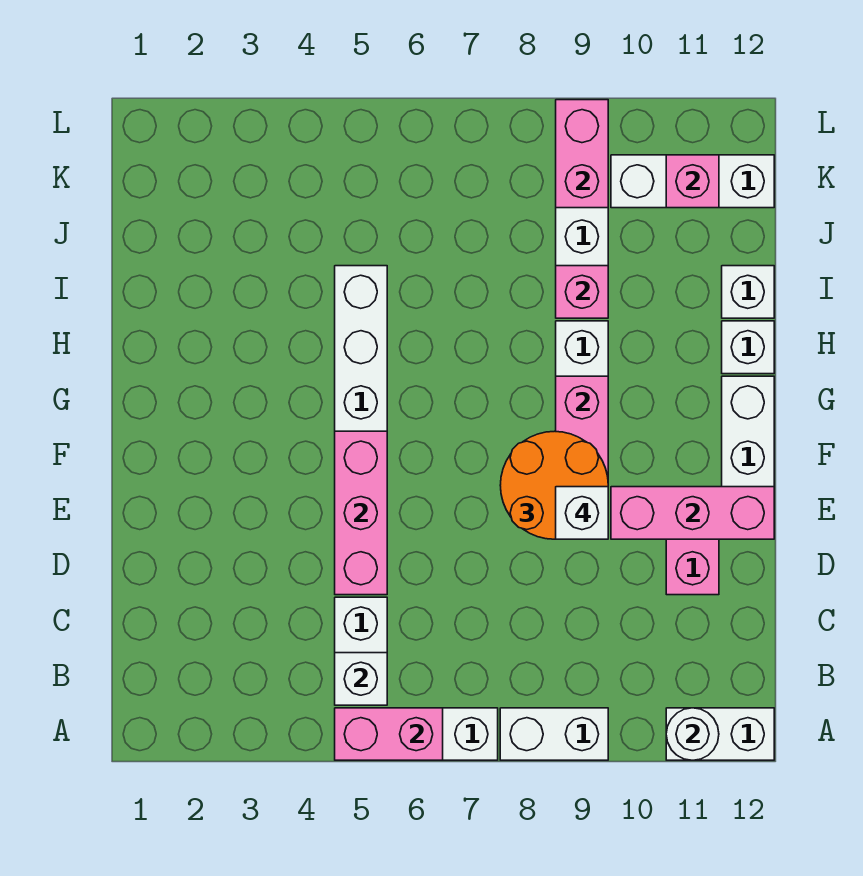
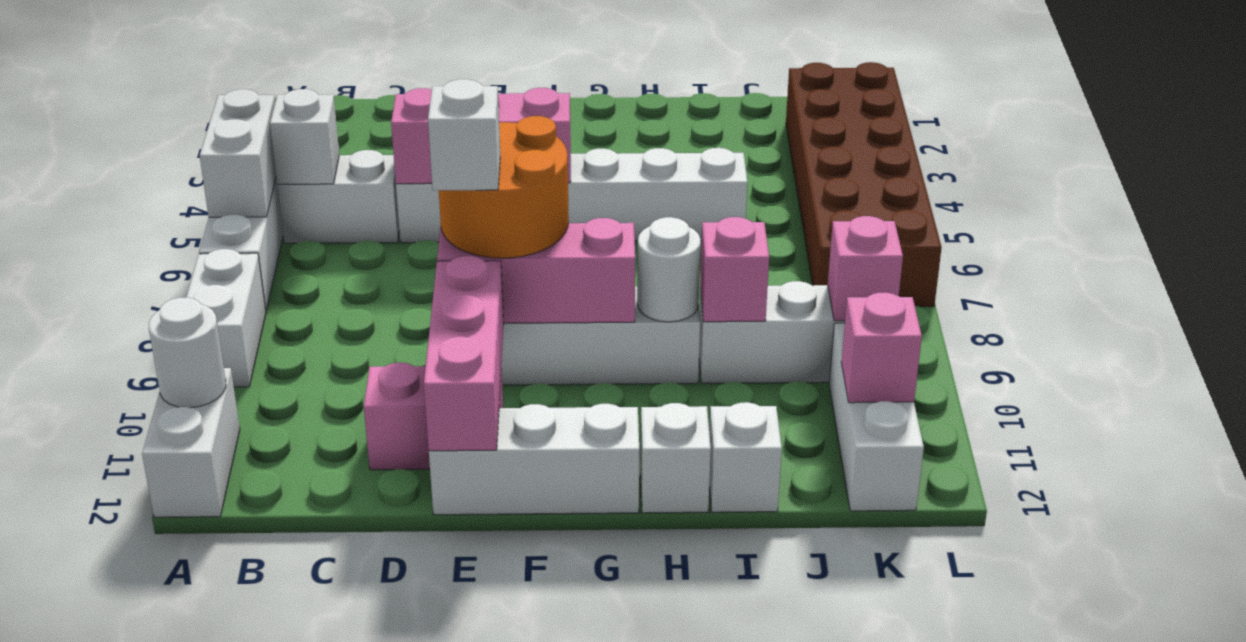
pink 1x2 brick [335,708,443,760] -> white 1x2 brick [200,89,276,217]
none -> white 1x1 round brick [637,217,701,322]
none -> brown 2x6 brick [786,62,942,307]
pink 1x2 brick [556,100,608,208] -> pink 1x1 brick [828,216,903,321]

